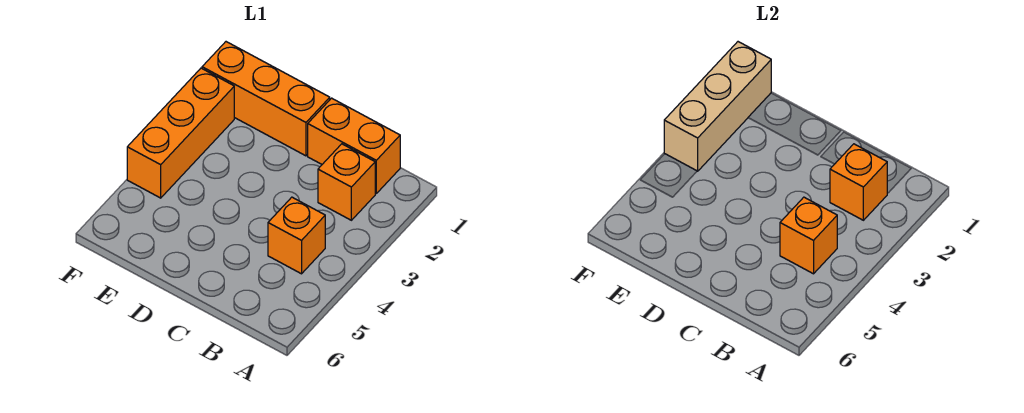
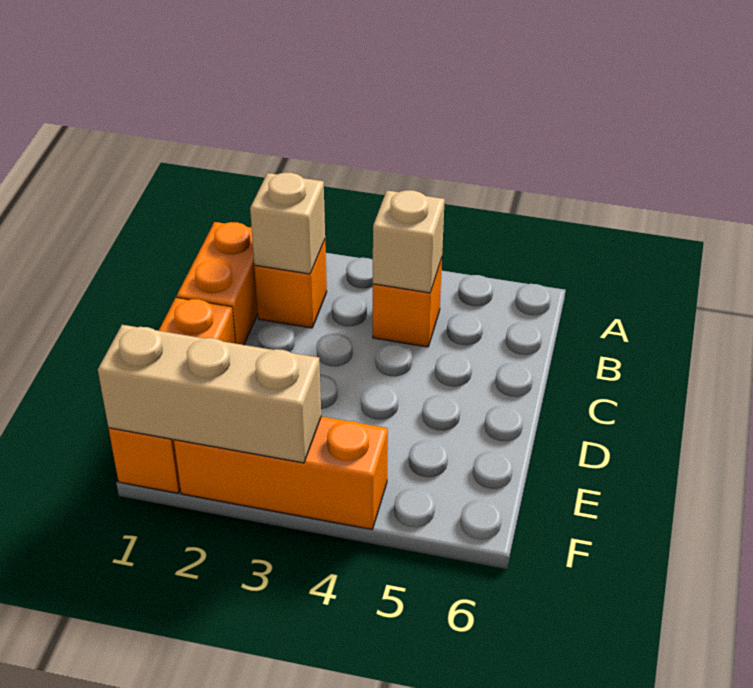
orange 1x1 brick [830,144,887,220] -> tan 1x1 brick [250,173,325,274]
orange 1x1 brick [780,197,837,274] -> tan 1x1 brick [373,190,445,293]

